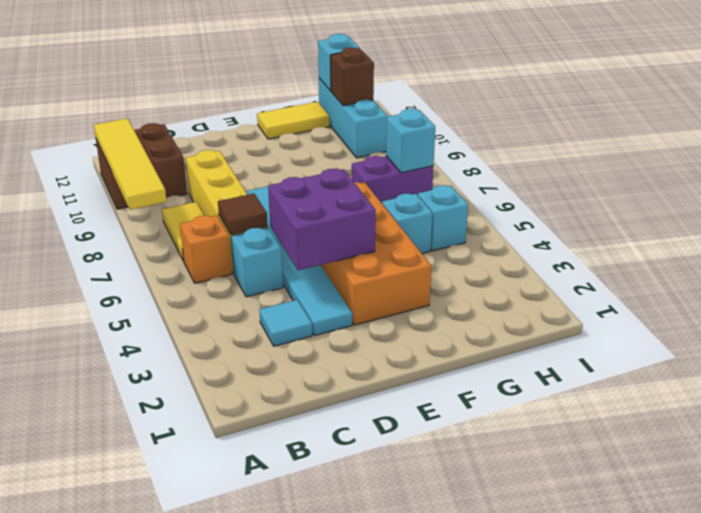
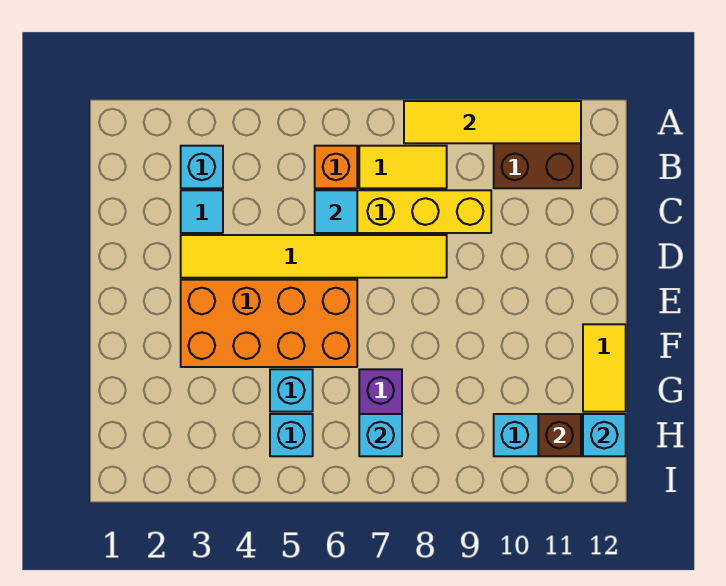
cyan 1x1 brick [231,228,283,297] -> cyan 1x1 brick moved to [181,146,223,188]
brown 1x1 tile [218,194,268,234] -> cyan 1x1 tile [315,190,357,233]
cyan 1x6 tile [246,186,352,336] -> yellow 1x6 tile [181,235,447,278]
purple 2x2 brick [268,169,376,270] -> none

